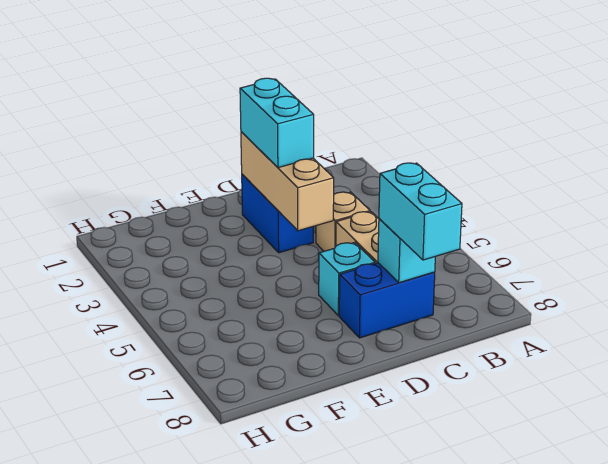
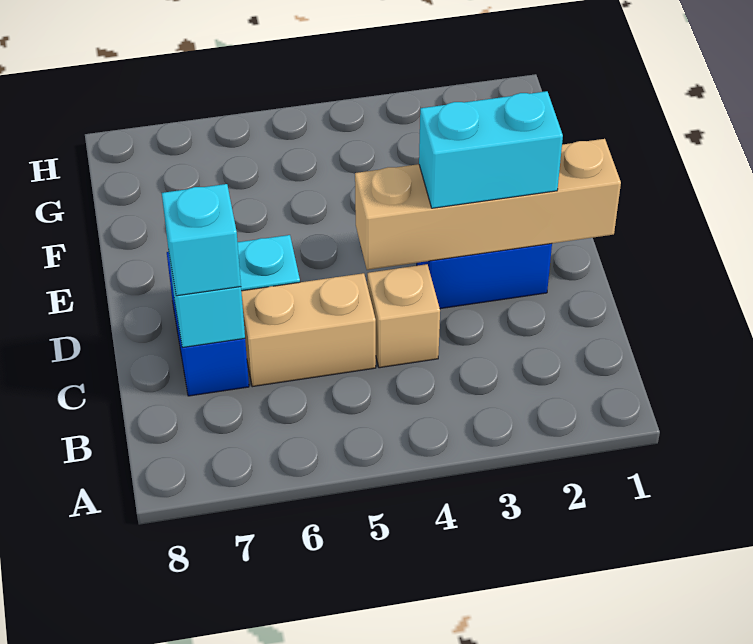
cyan 1x2 brick [379,163,462,260] -> cyan 1x1 brick [162,184,241,296]
tan 1x3 brick [241,132,334,231] -> tan 1x4 brick [355,139,621,270]

